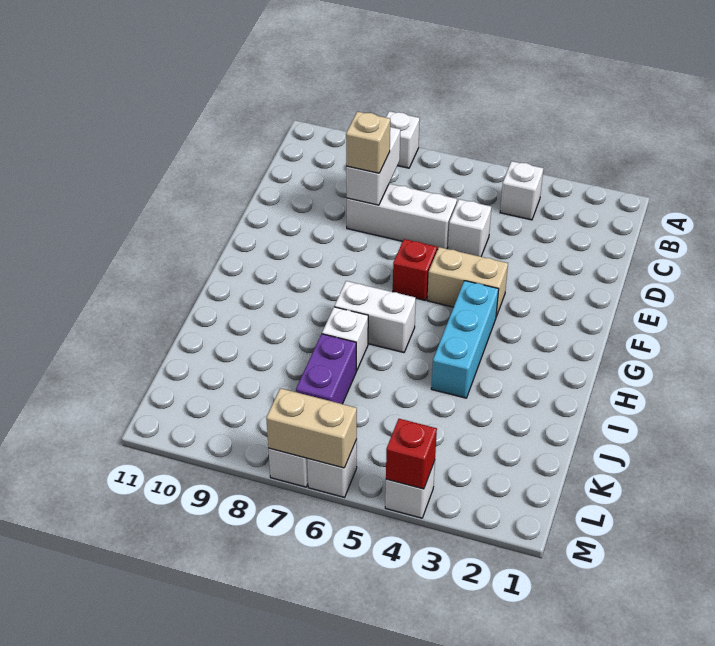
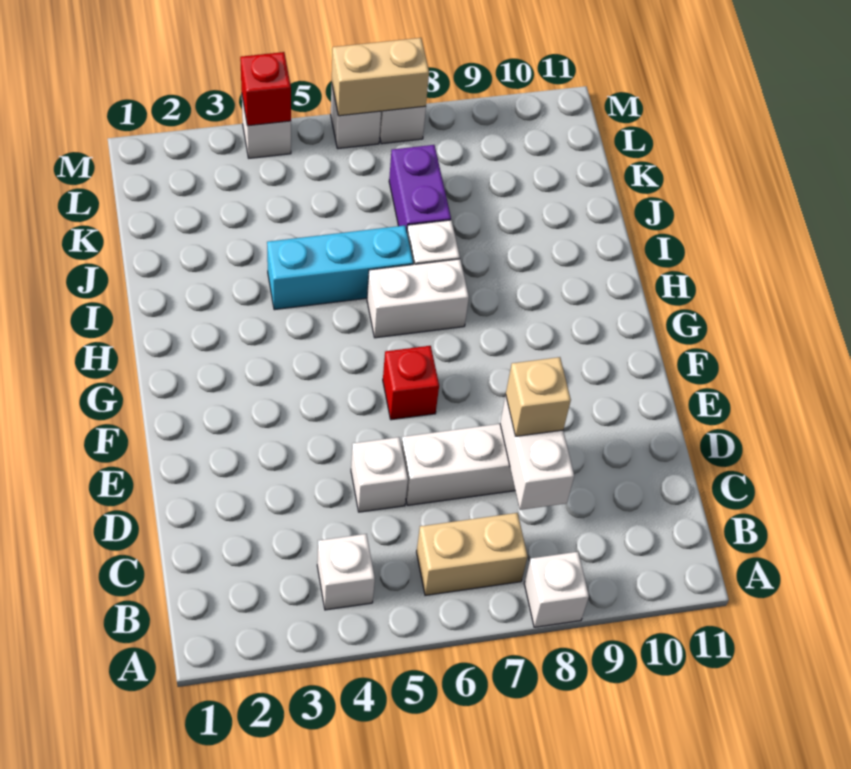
tan 1x2 brick [427,247,508,317] -> tan 1x2 brick moved to [417,513,528,595]
cyan 1x3 brick [431,281,499,398] -> cyan 1x3 brick turned to [267,225,413,310]

